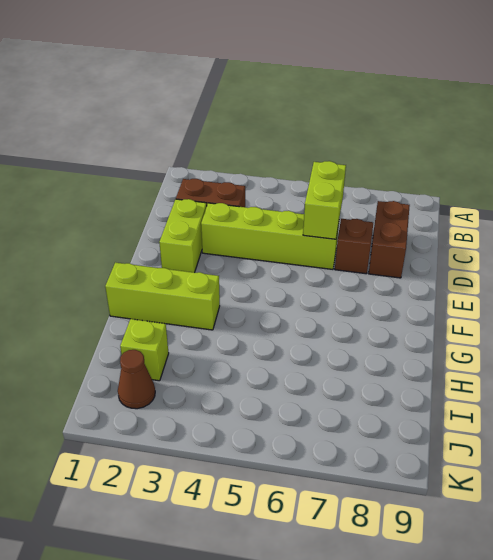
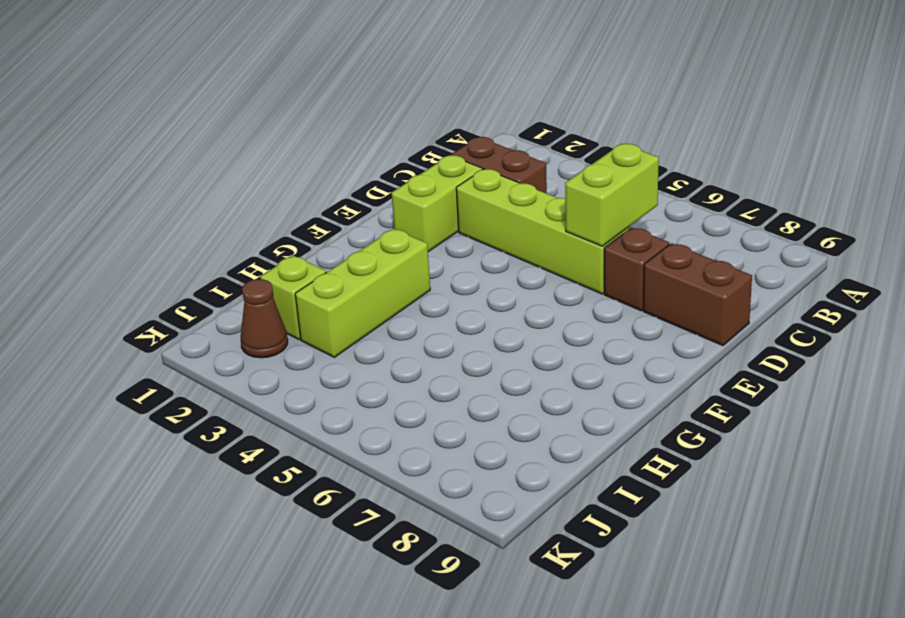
brown 1x2 brick [369,201,410,278] -> brown 1x2 brick turned to [643,243,752,346]
lime 1x3 brick [105,262,220,330] -> lime 1x3 brick turned to [295,229,430,357]

